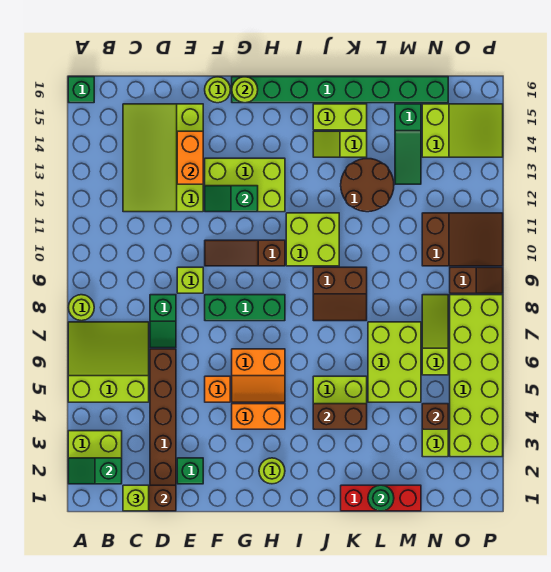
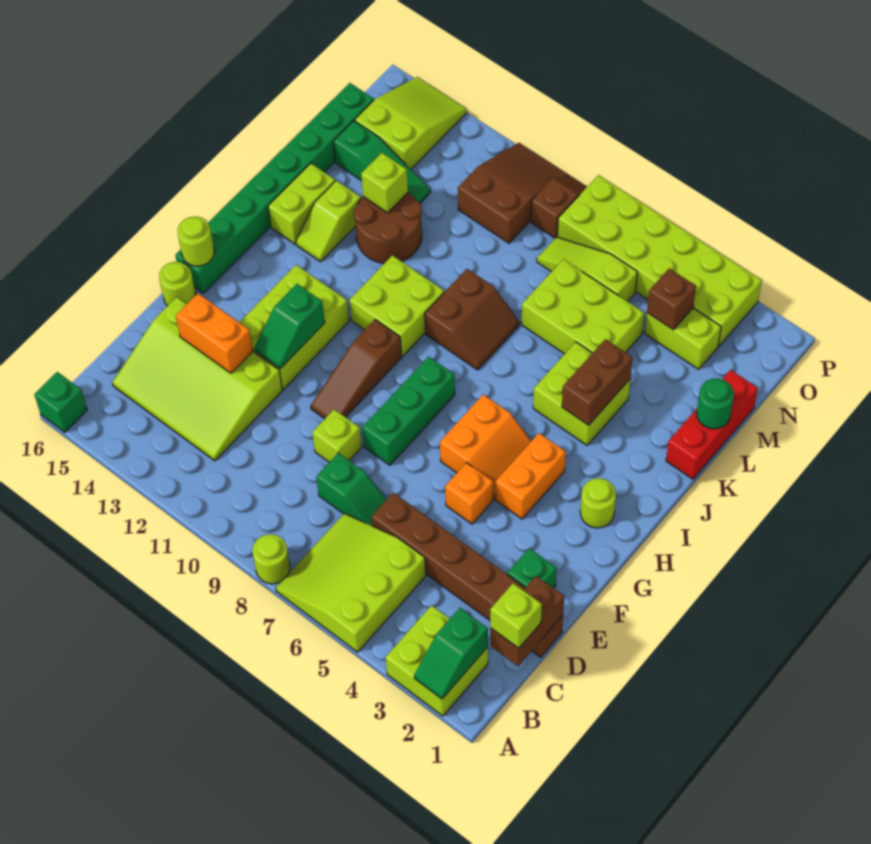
none -> lime 1x1 brick [361,153,408,213]

